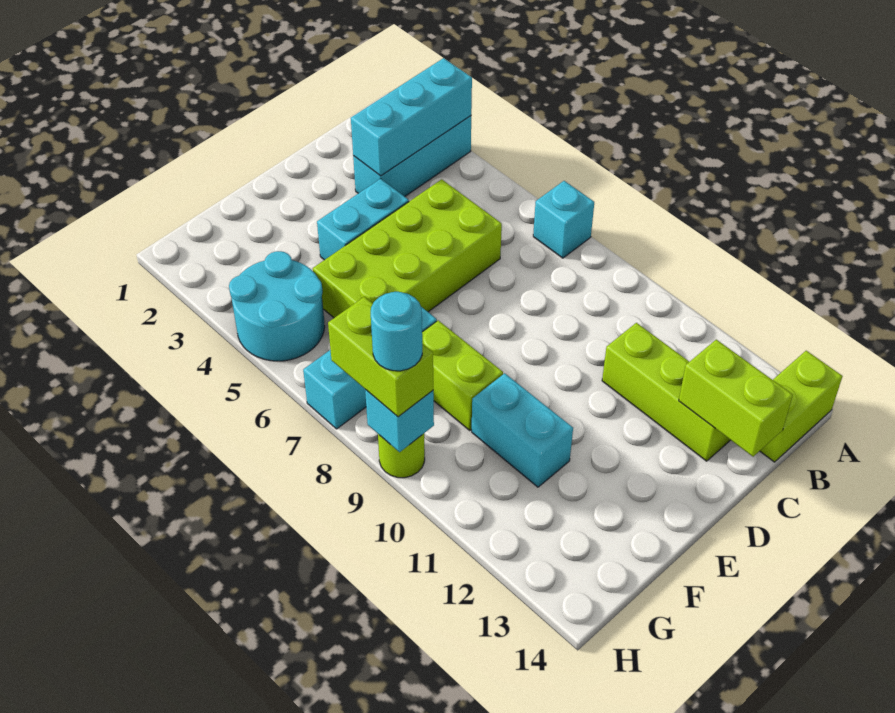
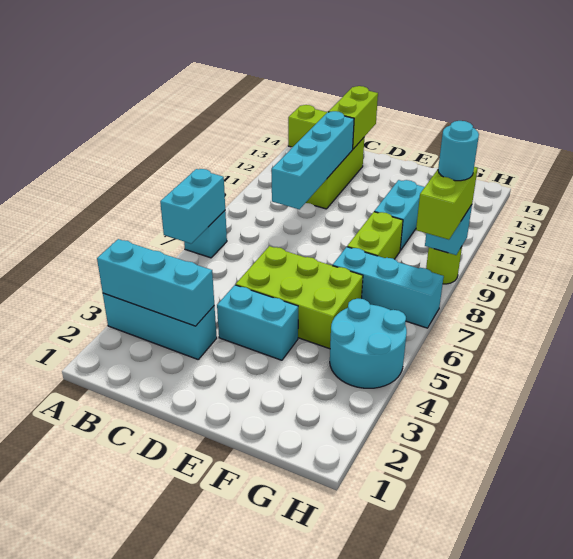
none -> cyan 1x2 brick [160,169,225,244]
lime 2x4 brick [313,179,502,318] -> lime 2x3 brick [236,246,363,349]
none -> cyan 1x4 brick [272,111,354,209]

